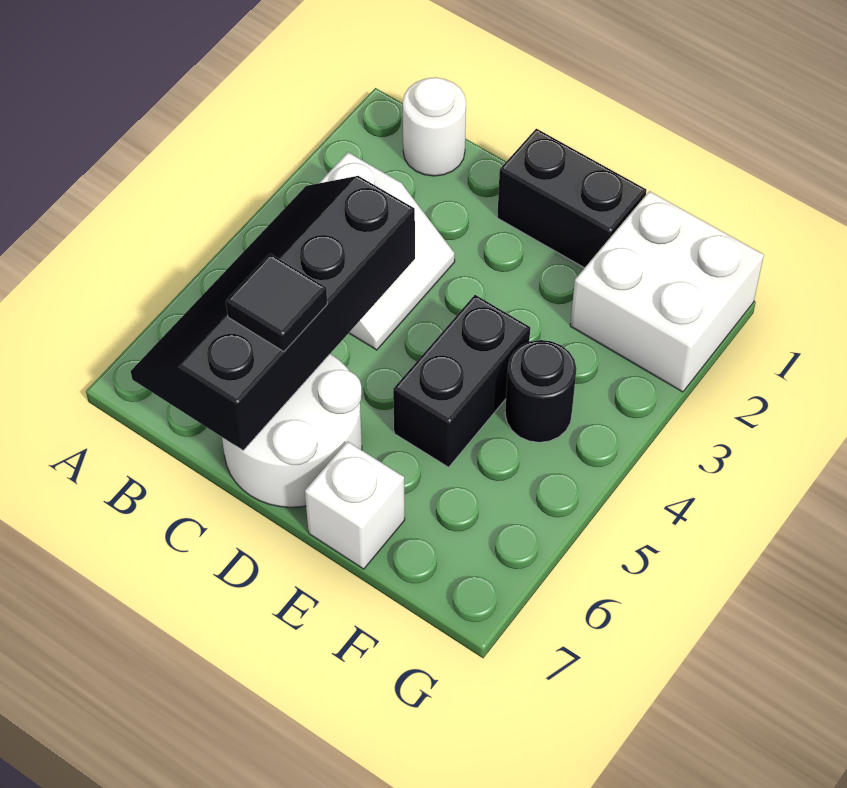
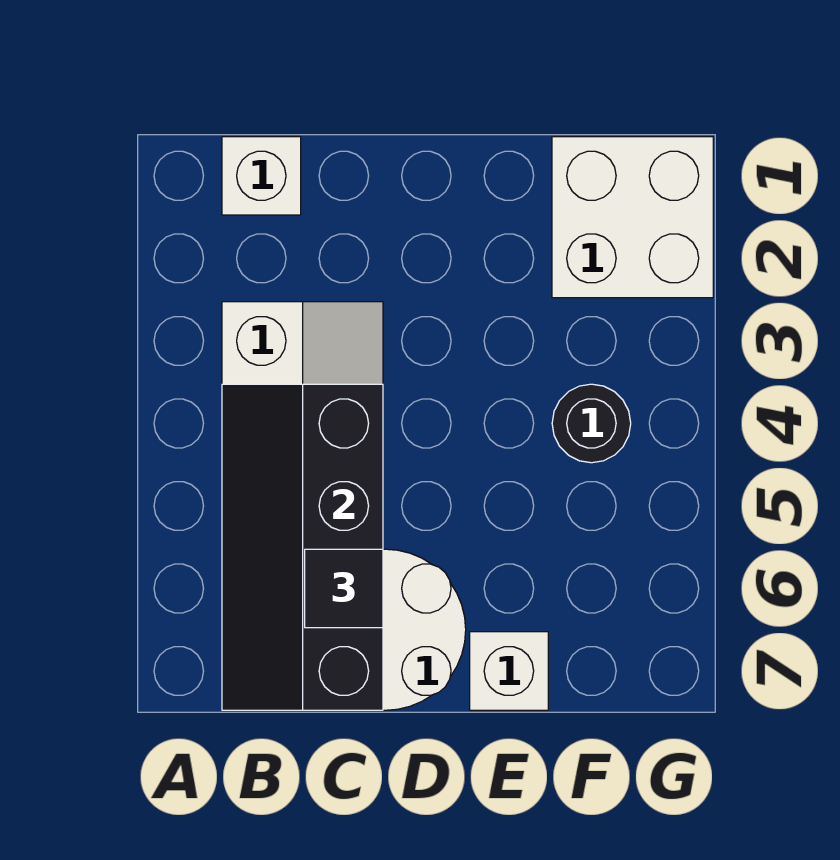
white 1x1 round brick [403,77,466,176] -> white 1x1 brick [222,137,301,215]
black 1x2 brick [497,129,646,268] -> none
black 1x2 brick [393,295,530,467] -> none

